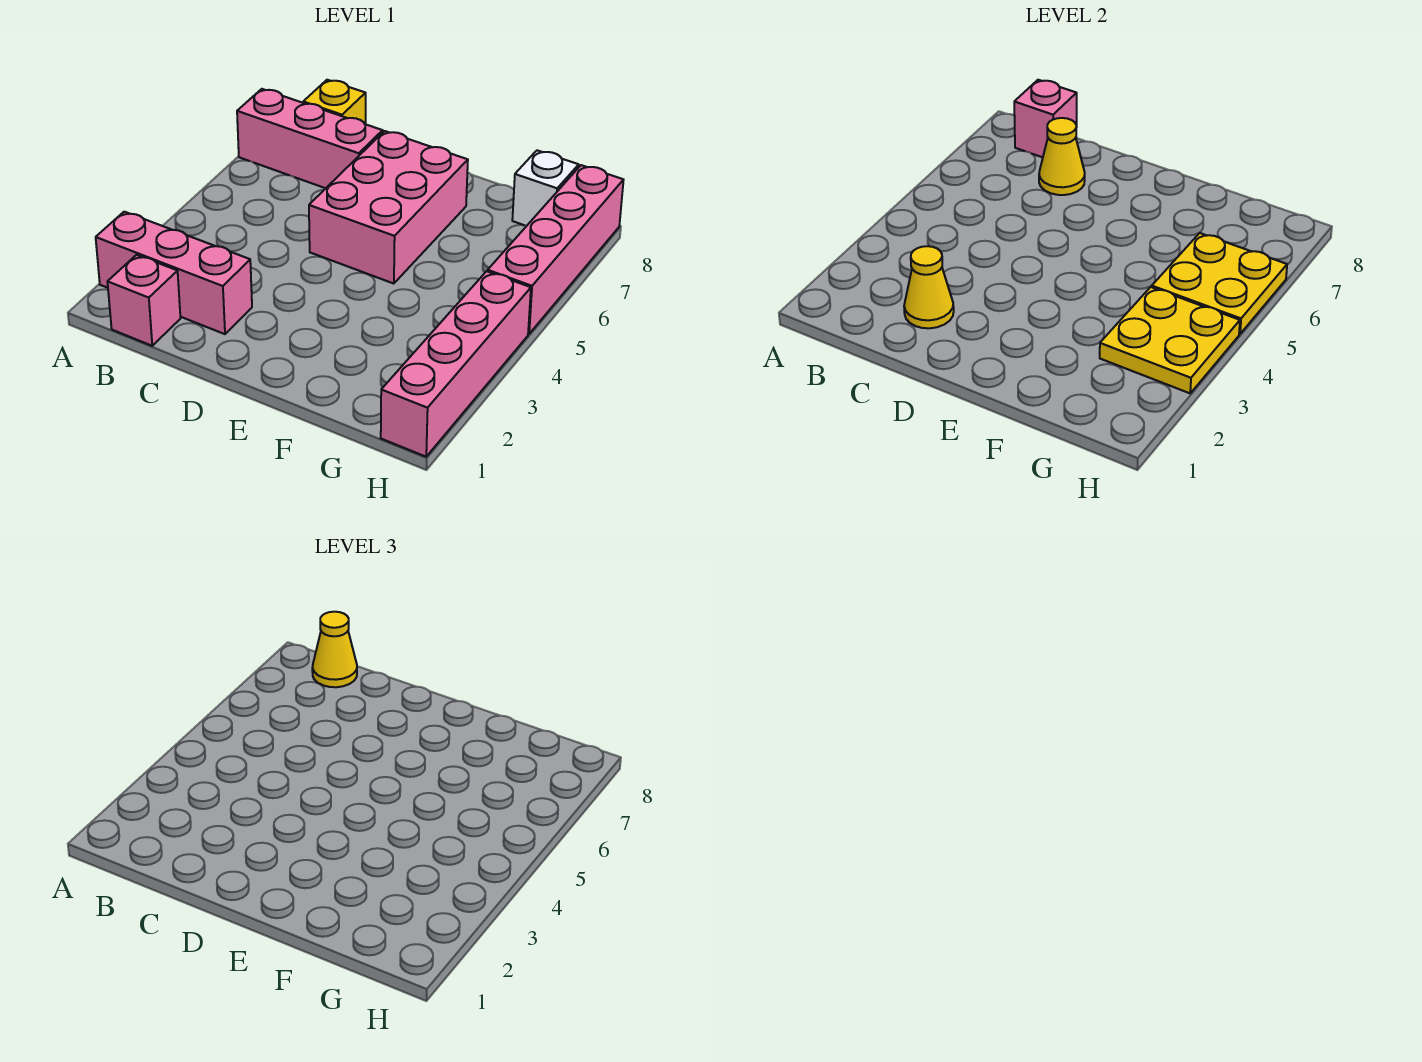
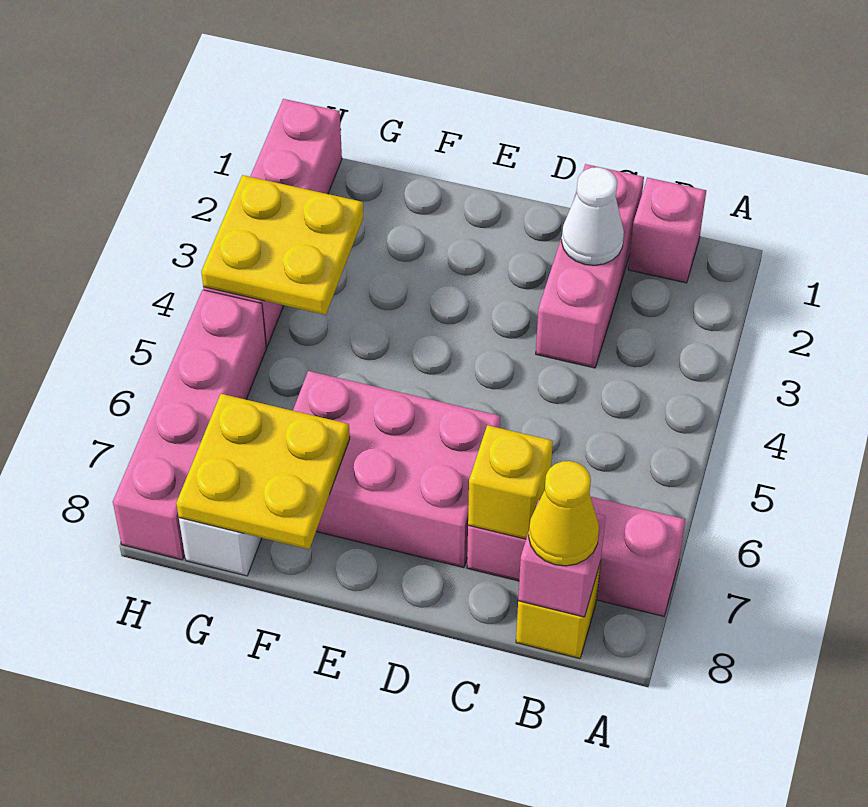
pink 1x3 brick [96,212,252,334] -> pink 1x3 brick turned to [536,164,644,368]
yellow 1x1 cone [904,246,954,328] -> white 1x1 cone [561,167,624,265]
yellow 1x1 cone [1039,118,1085,195] -> yellow 1x1 brick [468,425,553,539]
pink 2x3 brick [309,131,468,284] -> pink 2x3 brick turned to [293,371,500,568]
yellow 2x2 plate [1152,233,1287,334] -> yellow 2x2 plate moved to [176,394,350,549]

